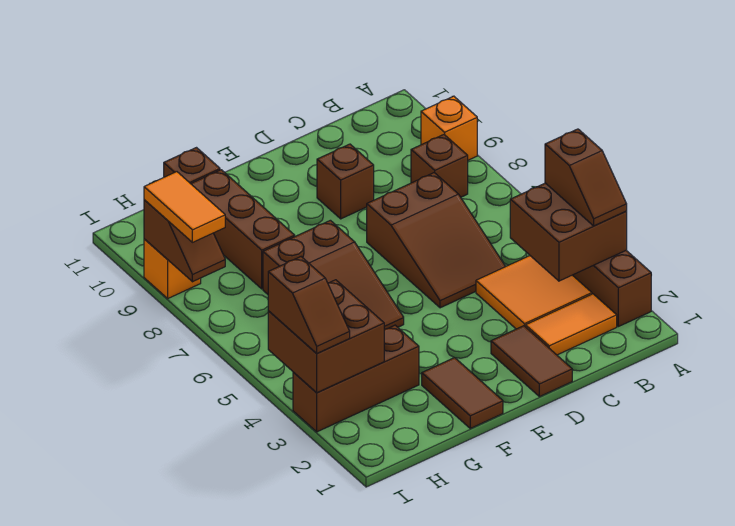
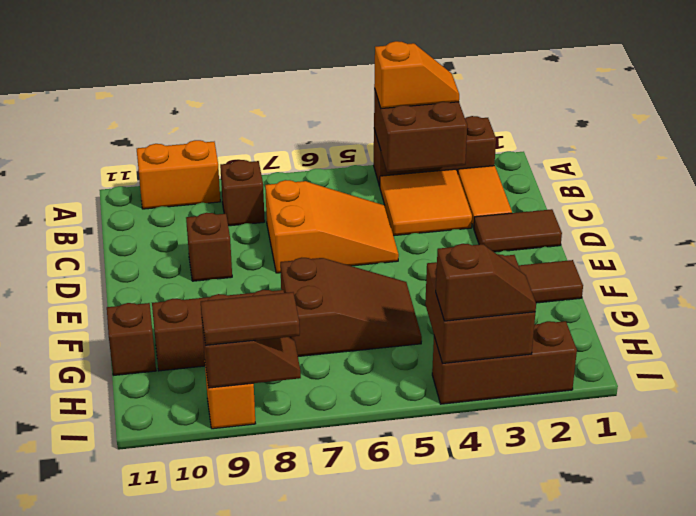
brown 1x2 slope [545,129,627,226] -> orange 1x2 slope [374,41,459,109]
orange 1x1 brick [421,96,477,160] -> orange 1x2 brick [137,140,220,209]
brown 2x3 slope [367,173,506,308] -> orange 2x3 slope [265,180,399,273]
brown 1x3 brick [293,325,419,432] -> brown 1x3 brick turned to [432,321,577,404]
orange 1x2 tile [144,172,225,242] -> brown 1x2 tile [201,292,300,345]

